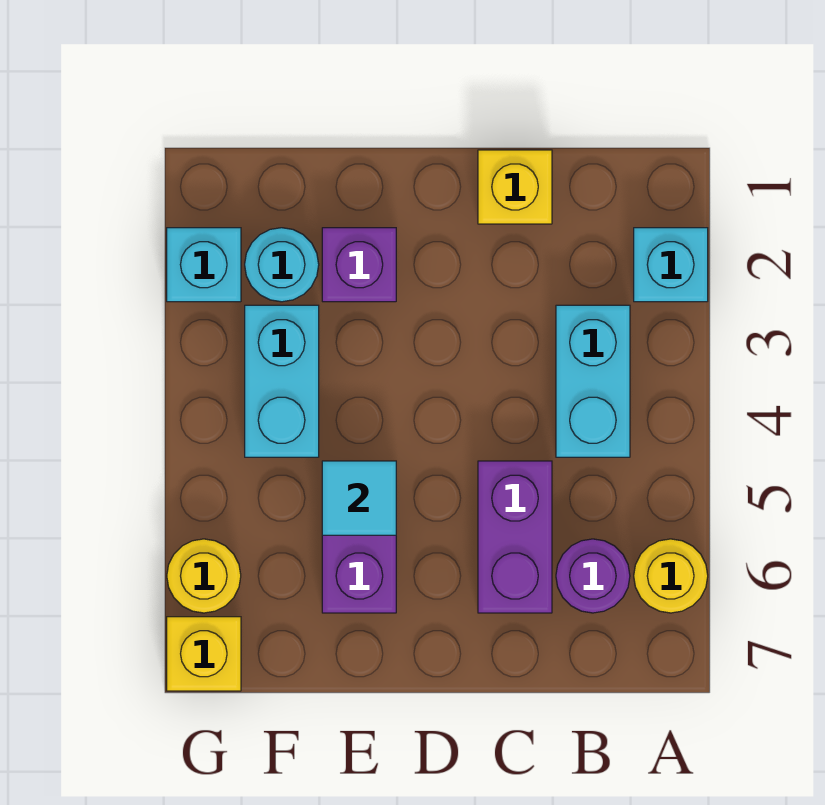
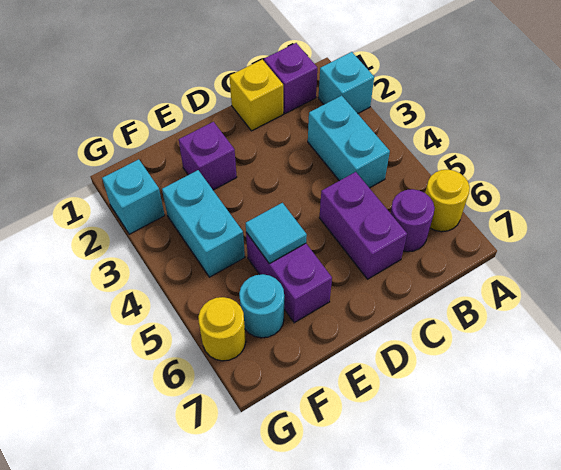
none -> purple 1x1 brick [264,43,317,114]
cyan 1x1 round brick [245,228,319,302] -> cyan 1x1 round brick moved to [239,274,284,338]
yellow 1x1 brick [167,617,241,691] -> none

